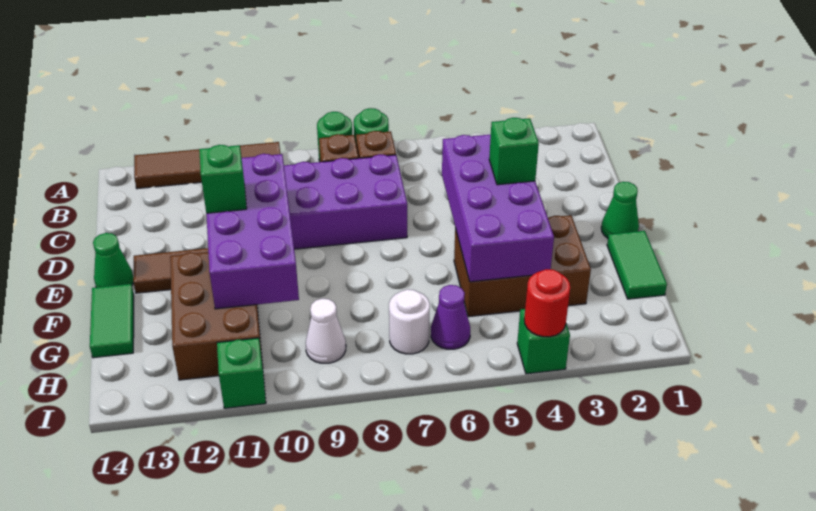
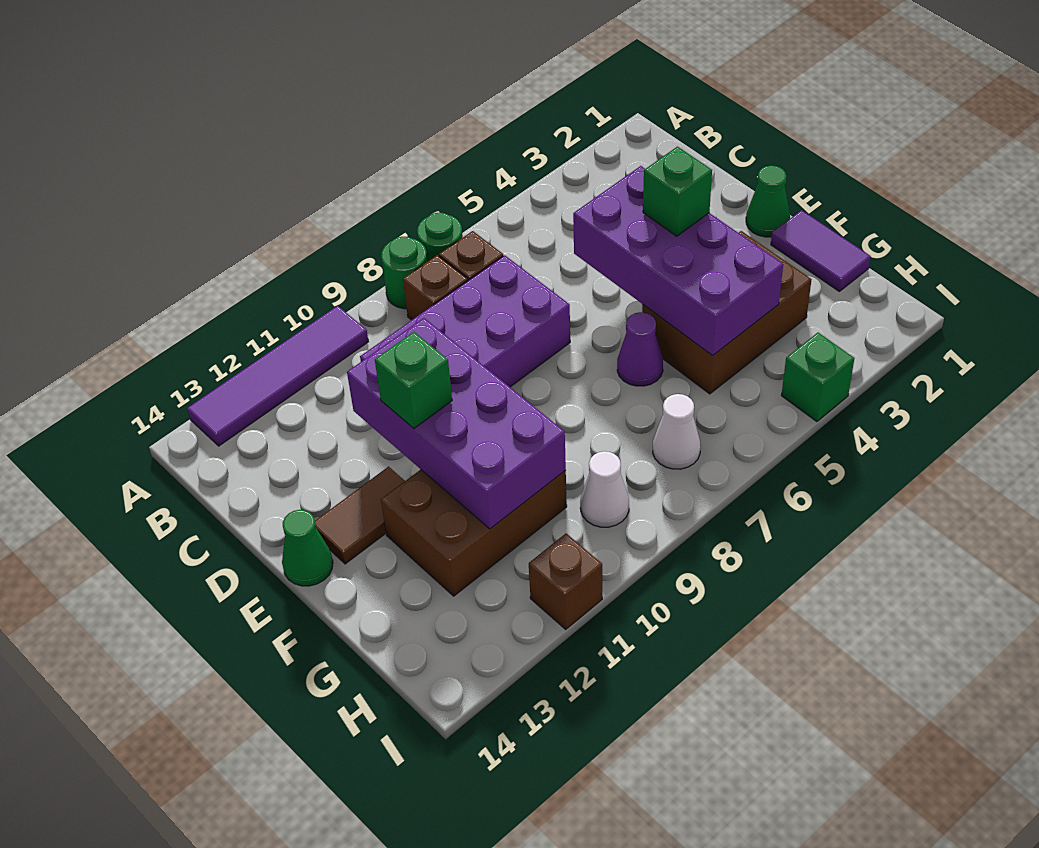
brown 1x4 tile [134,142,280,189] -> purple 1x4 tile [187,306,368,446]
green 1x2 tile [607,231,667,299] -> purple 1x2 tile [771,210,871,291]
brown 2x3 brick [170,252,263,380] -> brown 2x3 brick turned to [381,470,567,596]
green 1x2 tile [90,284,134,358] -> none
purple 1x1 cone [431,285,470,349] -> purple 1x1 cone moved to [617,312,663,386]
white 1x1 round brick [389,289,430,354] -> white 1x1 cone [653,394,701,469]
red 1x1 round brick [524,269,570,337] -> none
green 1x1 brick [217,338,266,408] -> brown 1x1 brick [529,534,602,629]

